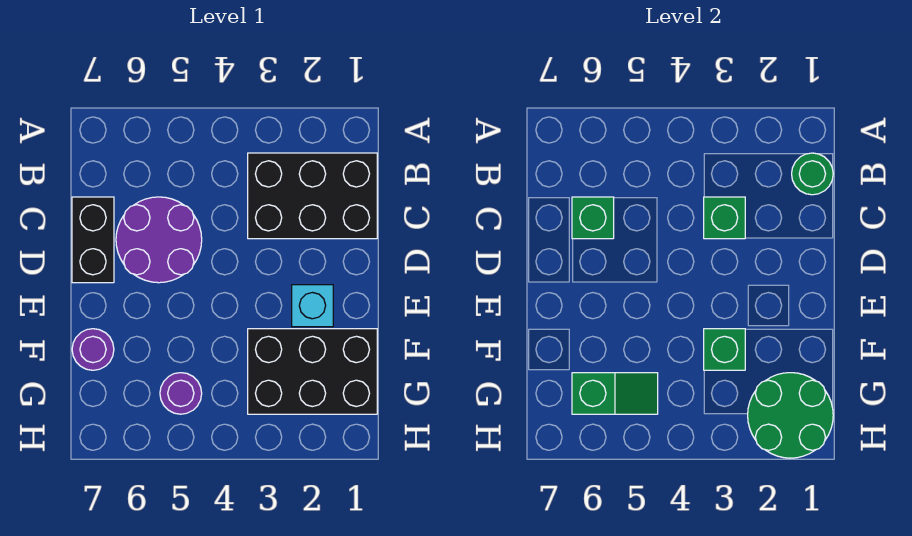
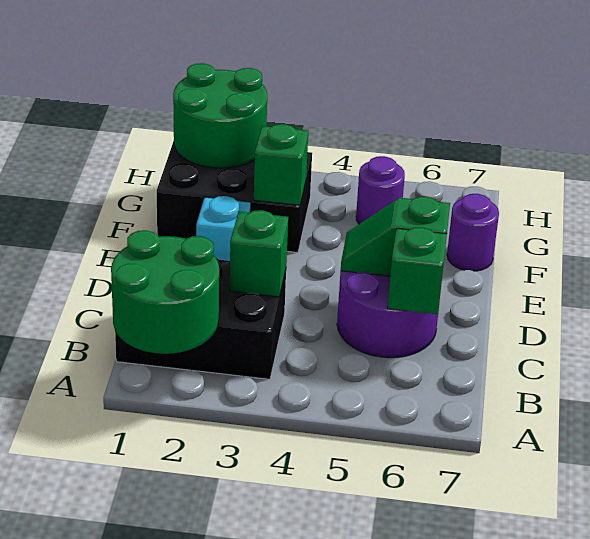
green 1x1 round brick [792,153,833,195] -> green 2x2 round brick [111,230,219,354]
black 1x2 brick [72,197,114,283] -> none
green 1x2 slope [572,373,658,414] -> green 1x2 slope moved to [341,197,450,276]

